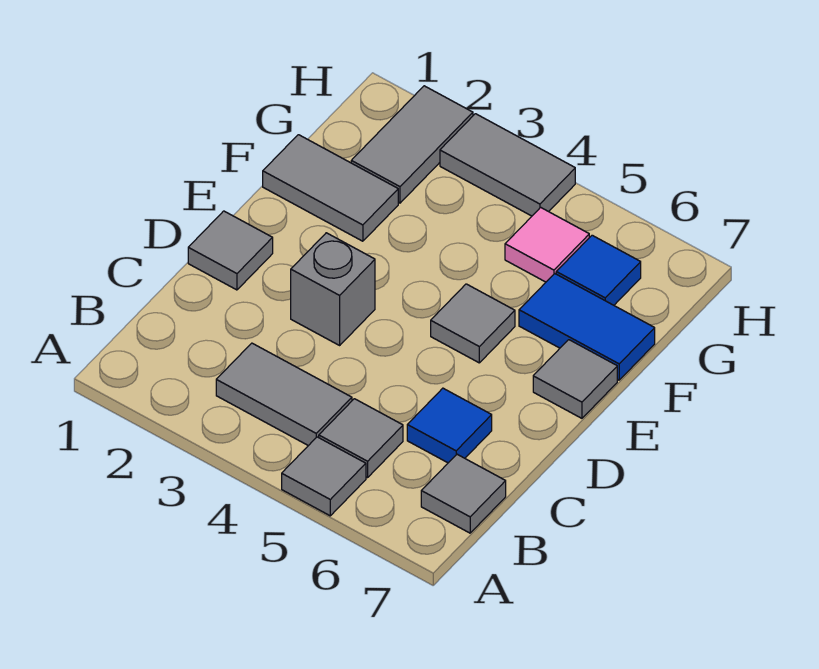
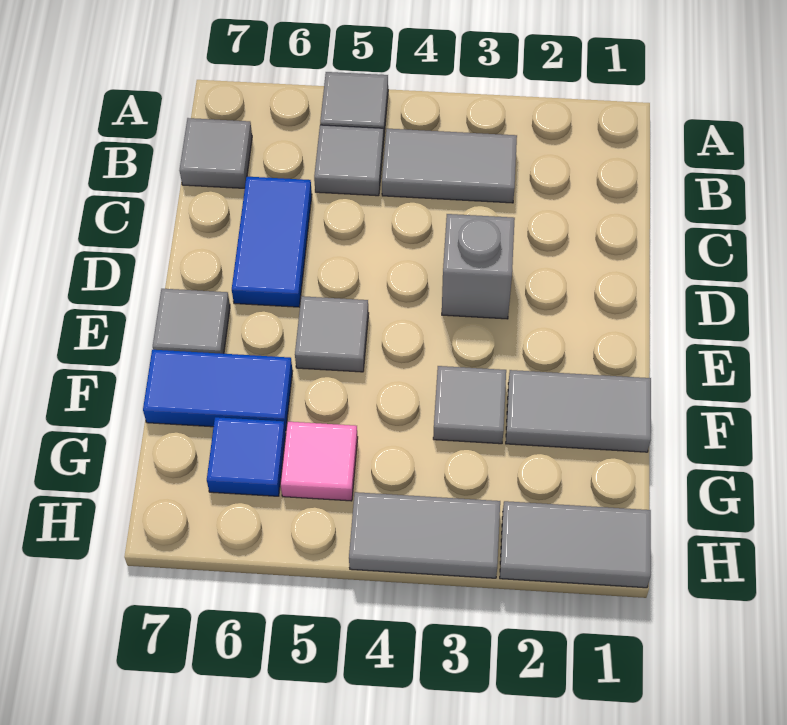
blue 1x1 tile [407,388,492,463] -> blue 1x2 tile [232,177,312,307]
grey 1x1 tile [188,211,273,290] -> grey 1x1 tile moved to [433,366,506,444]
grey 1x2 tile [351,86,473,203] -> grey 1x2 tile turned to [500,501,651,588]

